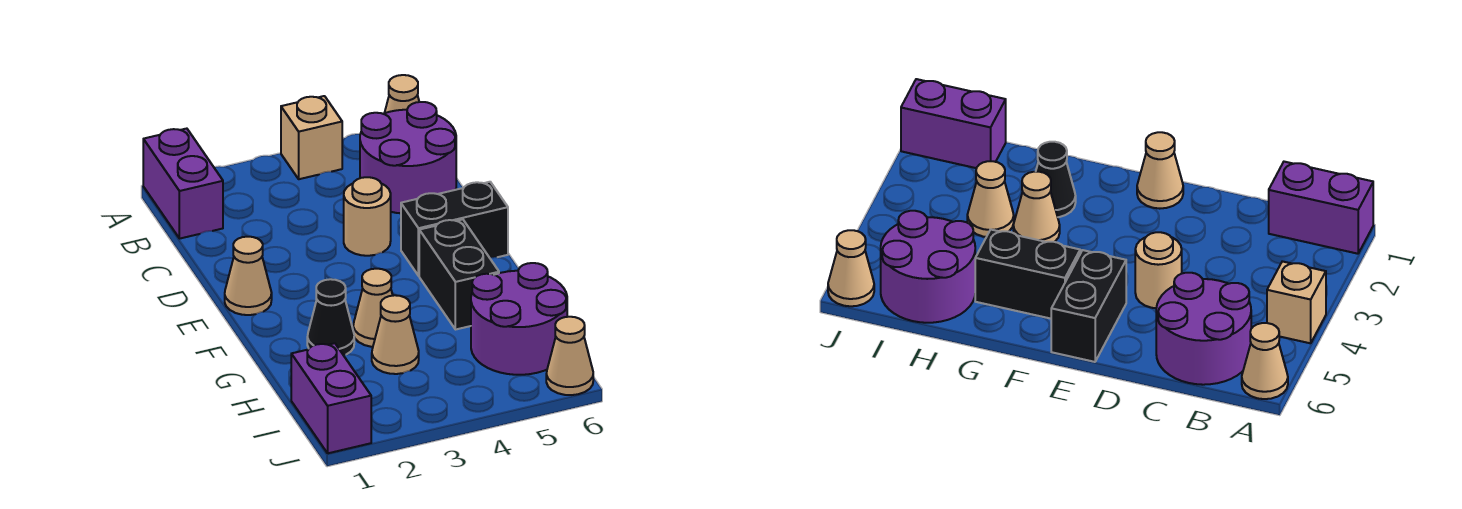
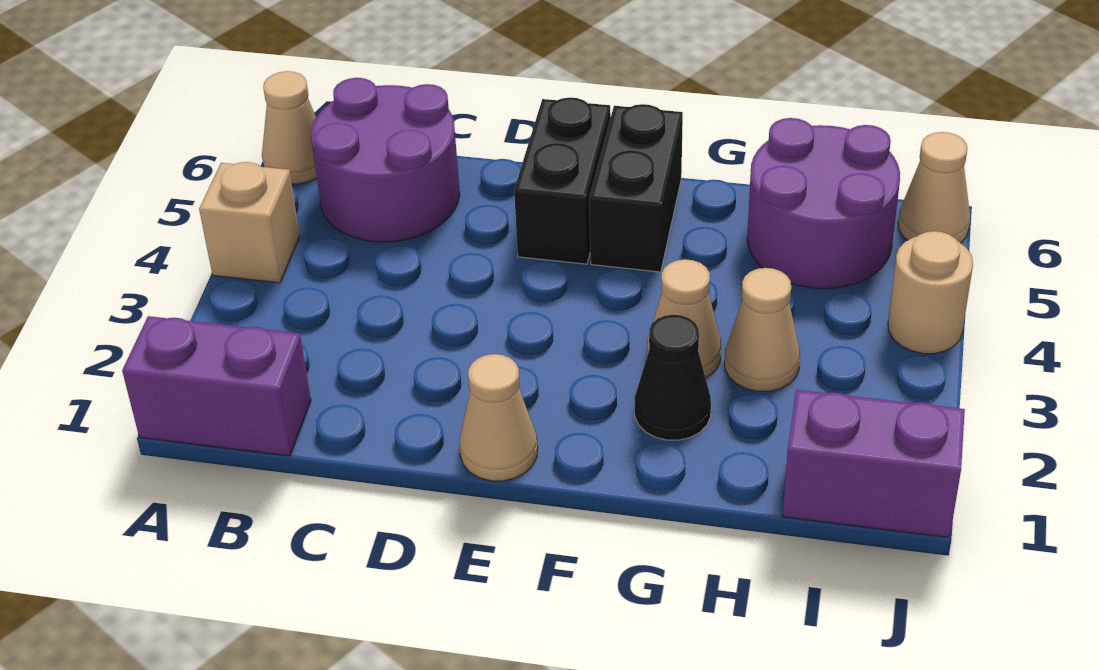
tan 1x1 round brick [344,177,391,256] -> tan 1x1 round brick moved to [888,231,973,354]
black 1x2 brick [419,219,499,330] -> black 1x2 brick turned to [589,104,683,272]

